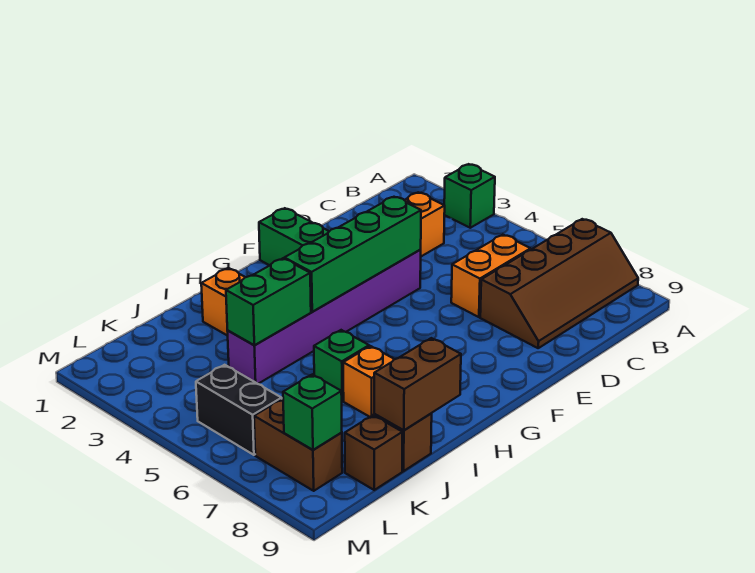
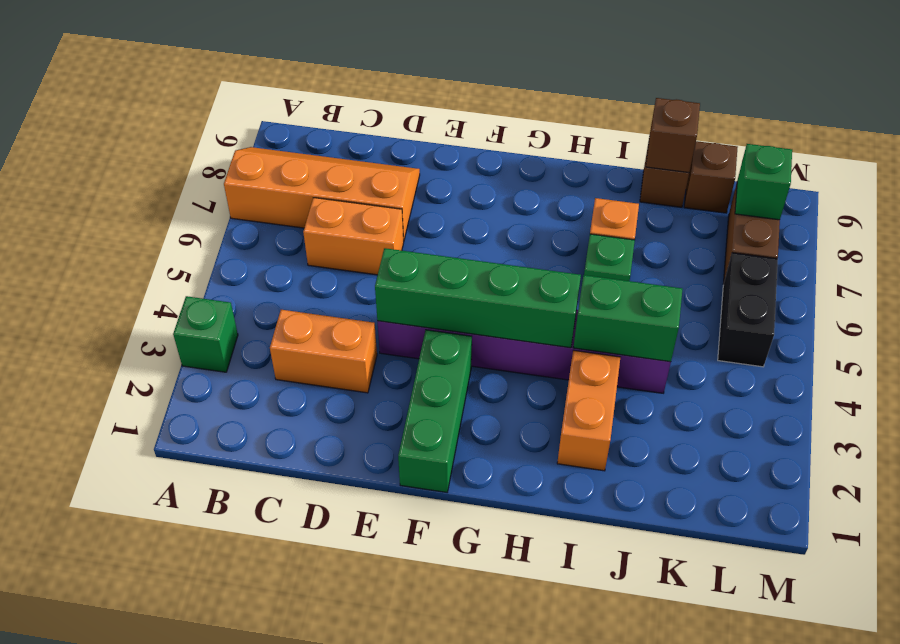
brown 2x4 slope [480,219,638,348] -> orange 2x4 slope [224,147,420,241]
brown 1x2 brick [374,338,461,430] -> brown 1x1 brick [646,98,700,172]

